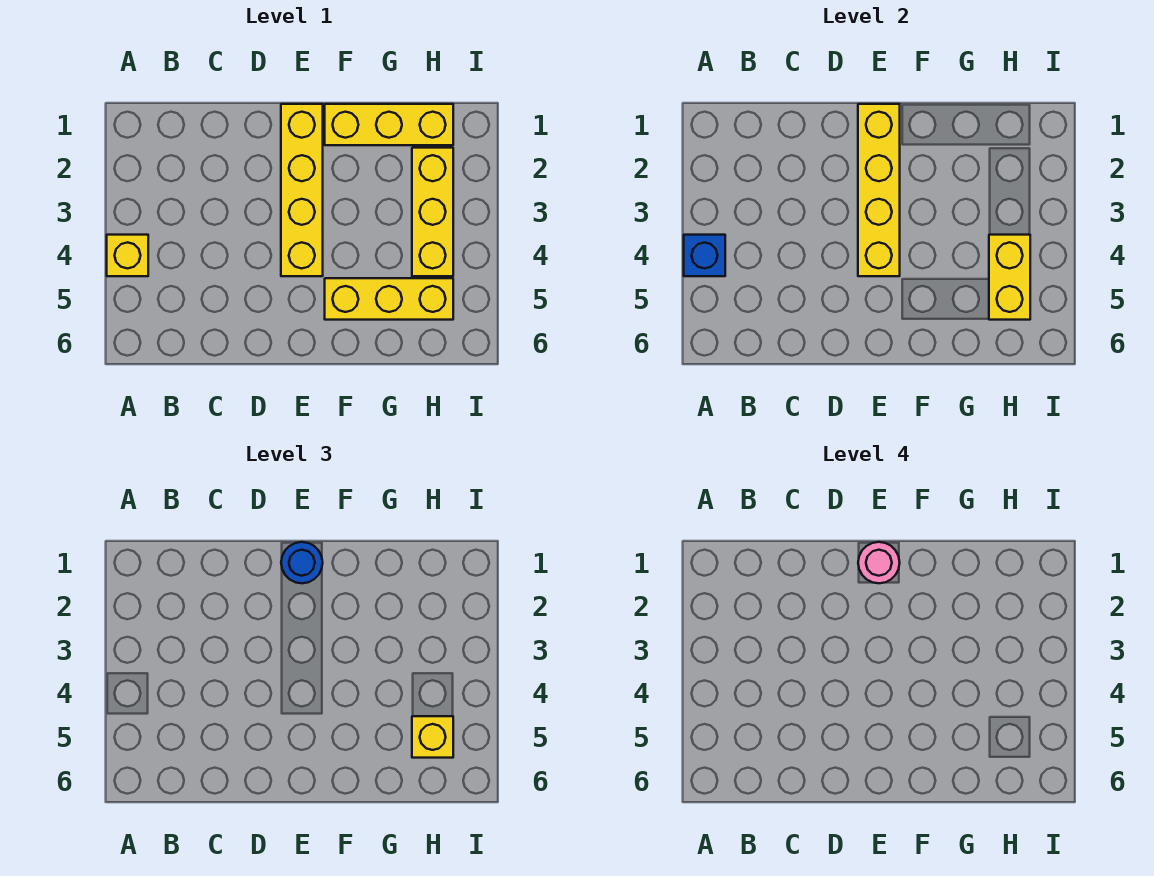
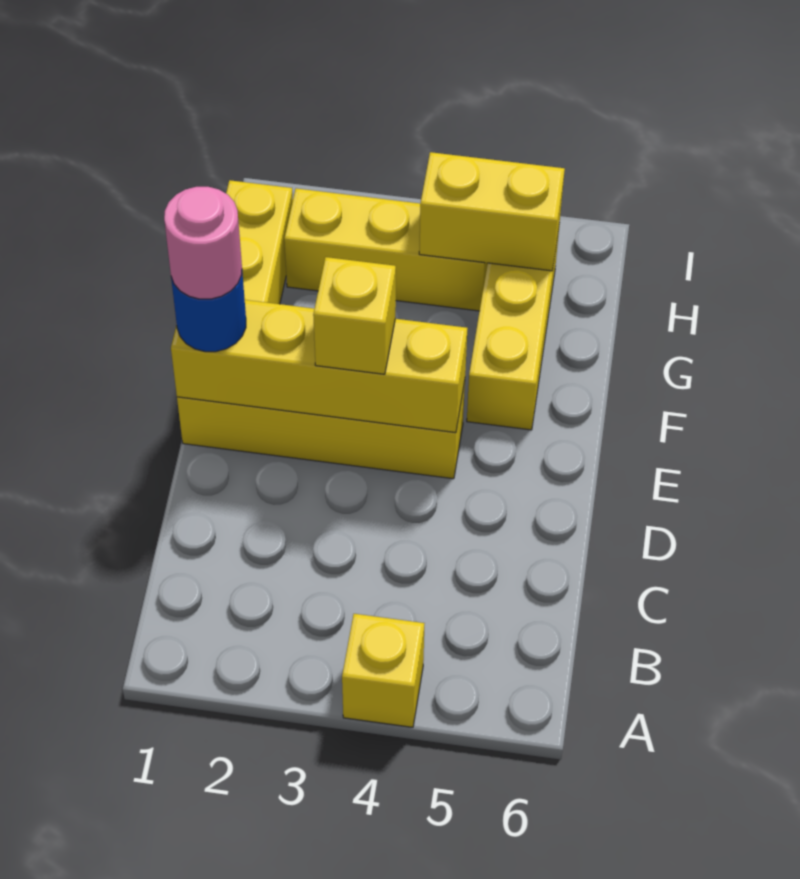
blue 1x1 brick [684,235,725,276] -> none
yellow 1x1 brick [412,716,453,758] -> yellow 1x1 brick moved to [313,257,396,374]

